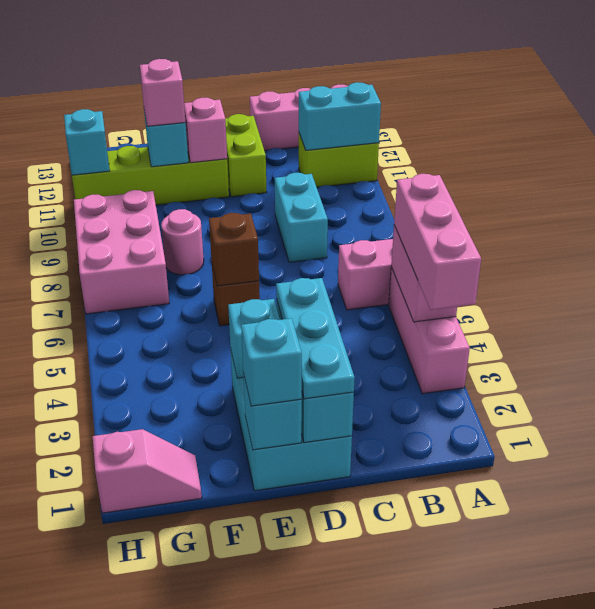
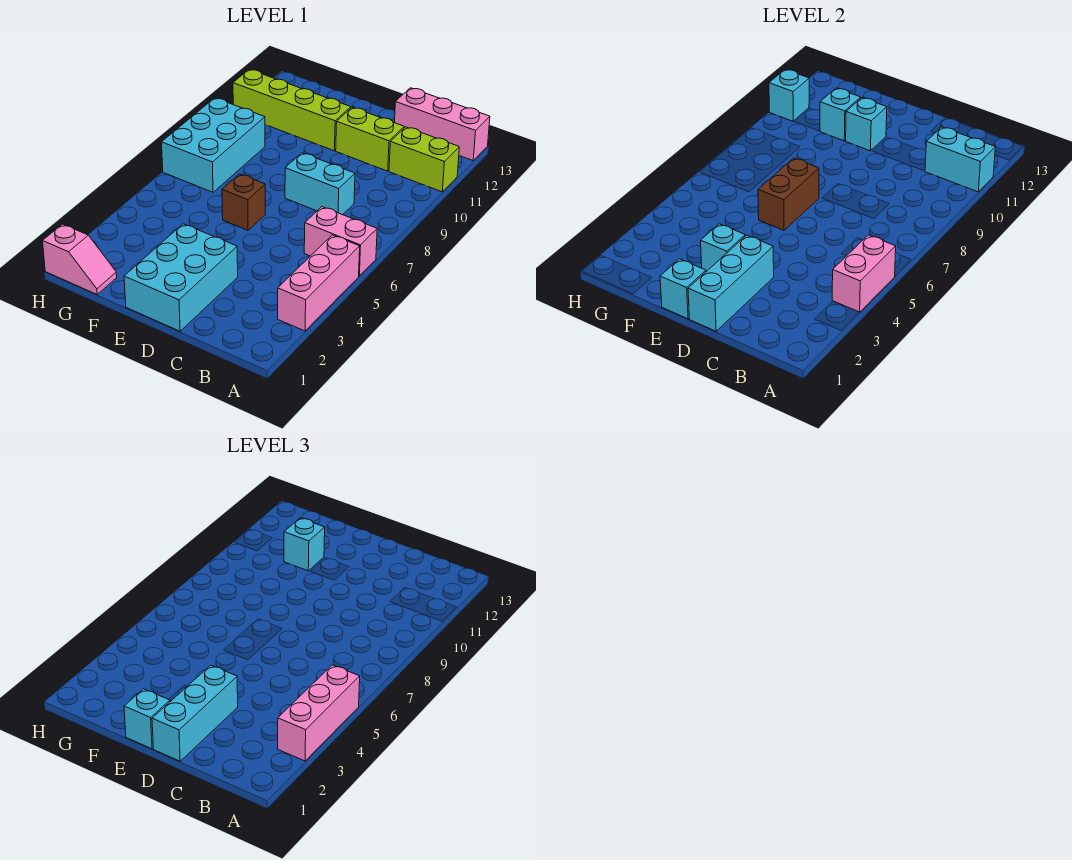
cyan 1x2 brick [275,173,328,262] -> cyan 1x2 brick turned to [285,153,355,215]
cyan 1x3 plate [276,278,355,399] -> cyan 1x3 brick [152,665,238,761]
lime 1x2 brick [225,114,267,197] -> lime 1x2 brick turned to [336,107,404,171]
brown 1x1 brick [209,213,259,286] -> brown 1x2 brick [758,158,819,230]
pink 1x1 brick [184,98,227,163] -> cyan 1x1 brick [846,98,887,151]
pink 1x1 round brick [161,209,204,275] -> none
pink 1x1 brick [140,59,186,126] -> cyan 1x1 brick [284,518,325,571]
pink 2x3 brick [74,190,169,314] -> cyan 2x3 brick [162,98,265,192]

